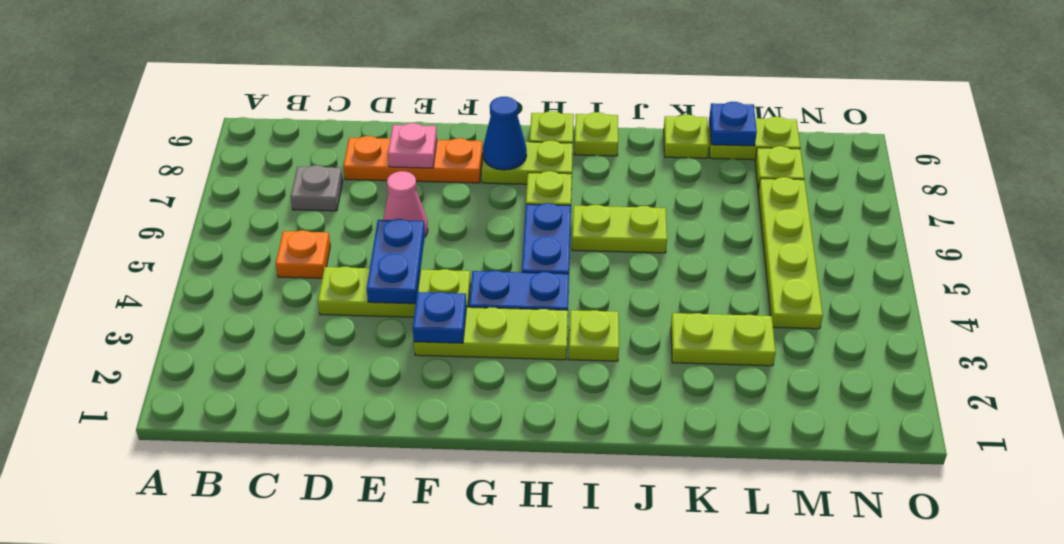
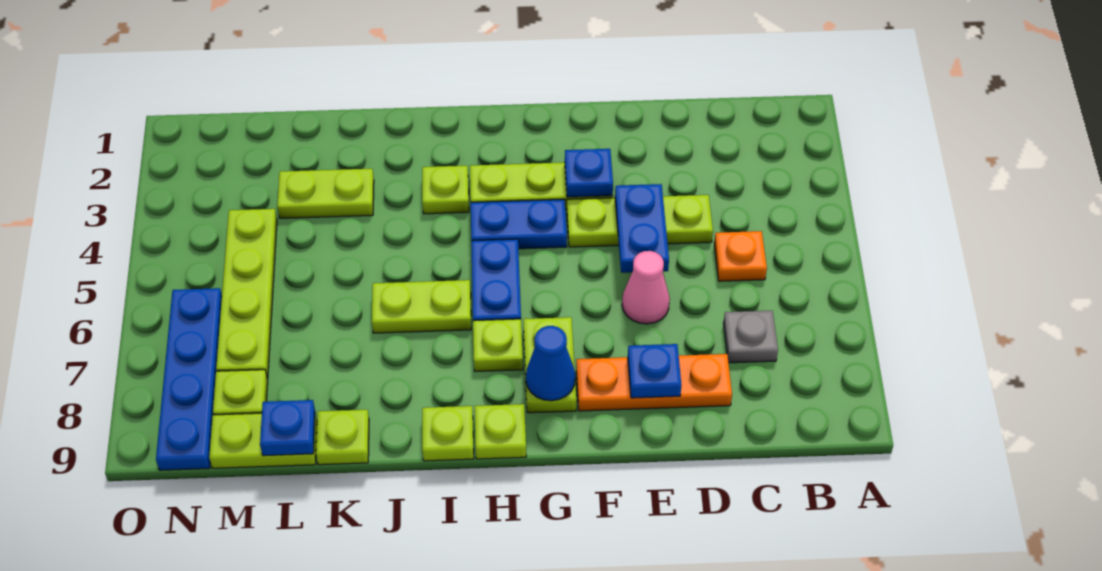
pink 1x1 plate [388,123,437,168] -> blue 1x1 plate [628,344,681,398]
lime 1x2 plate [482,141,573,184] -> lime 1x2 plate turned to [524,317,576,413]
none -> blue 1x4 plate [156,288,222,470]

